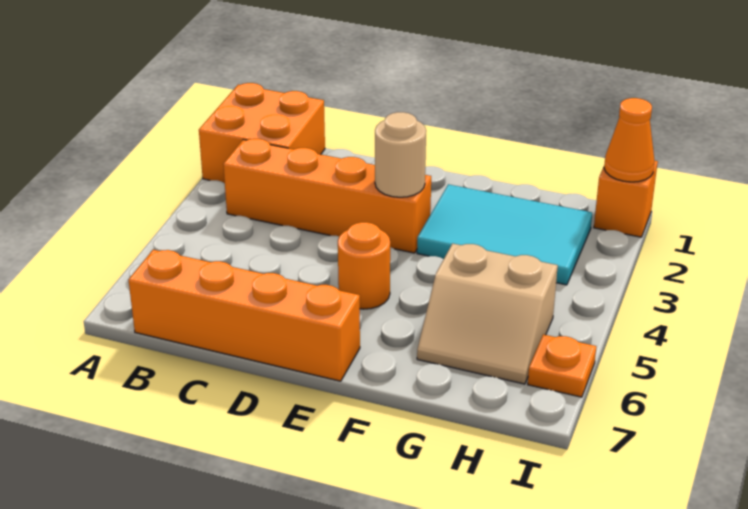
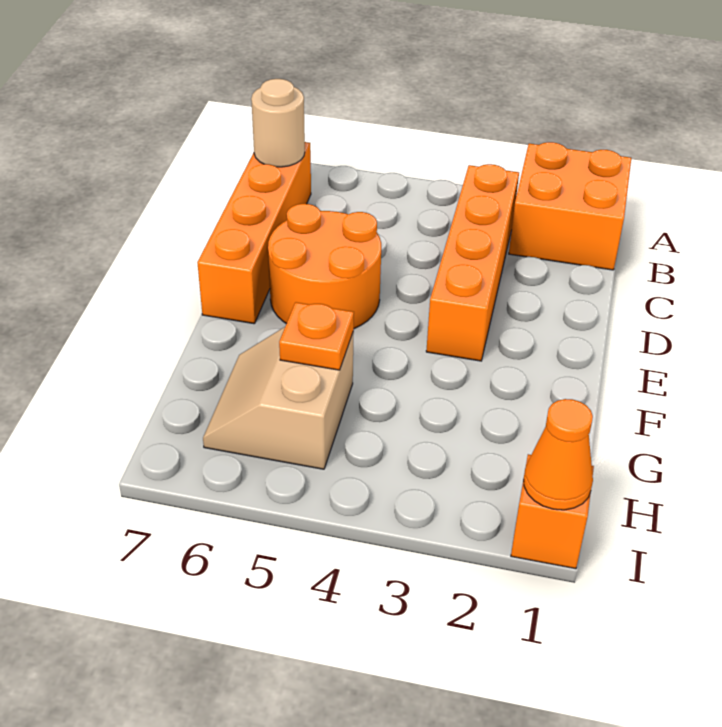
tan 1x1 round brick [375,112,426,197] -> tan 1x1 round brick moved to [251,79,305,167]
orange 1x1 round brick [338,222,390,309] -> orange 2x2 round brick [268,204,381,329]
cyan 2x3 tile [417,184,592,285] -> none
orange 1x1 plate [528,334,596,397] -> orange 1x1 plate moved to [279,302,354,370]

